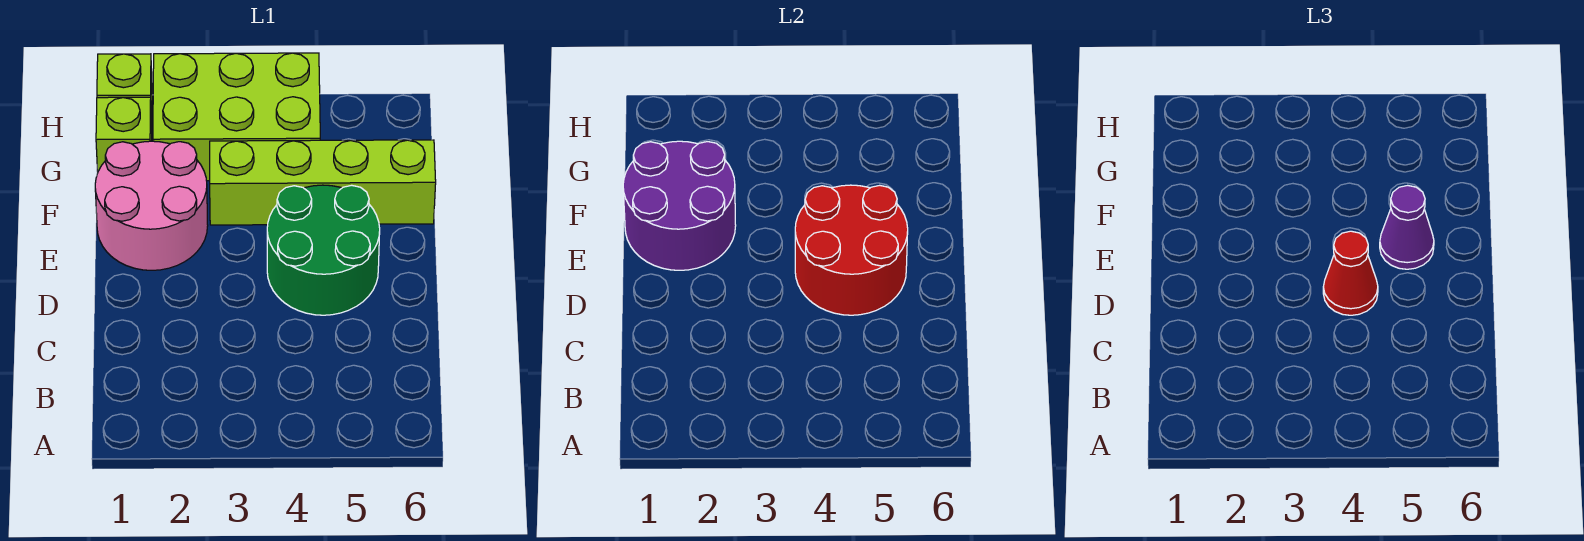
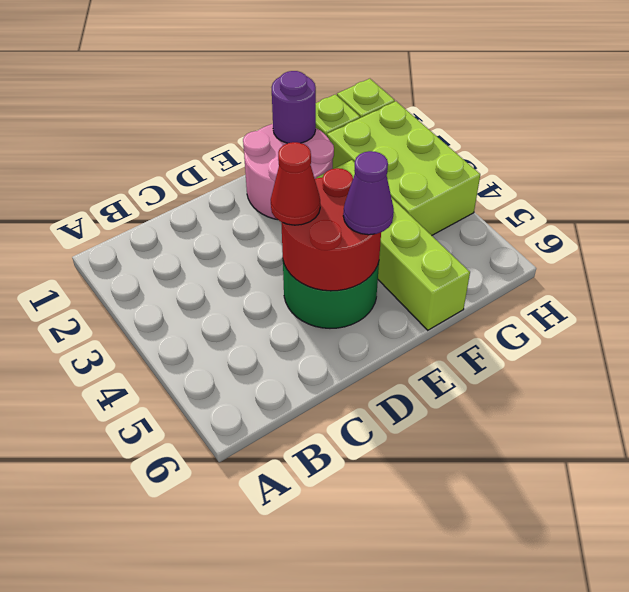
purple 2x2 round brick [623,141,736,270] -> purple 1x1 round brick [272,71,316,143]

